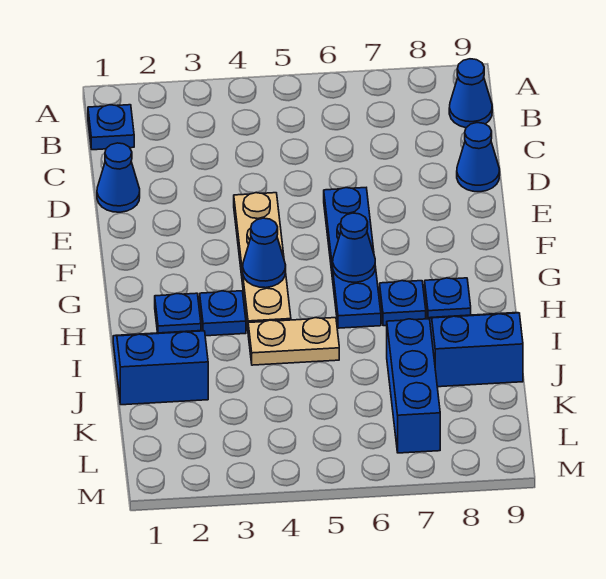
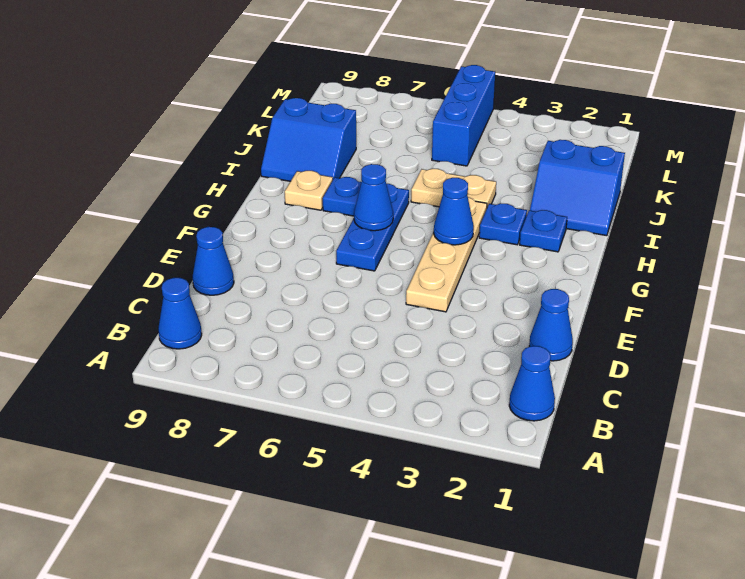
blue 1x1 plate [88,105,134,150] -> blue 1x1 cone [509,346,555,421]
blue 1x4 plate [324,188,381,328] -> blue 1x3 plate [336,184,409,271]
blue 1x1 plate [425,278,471,319] -> tan 1x1 plate [285,171,333,210]
blue 1x3 brick [387,319,440,453] -> blue 1x3 brick moved to [432,65,495,166]

